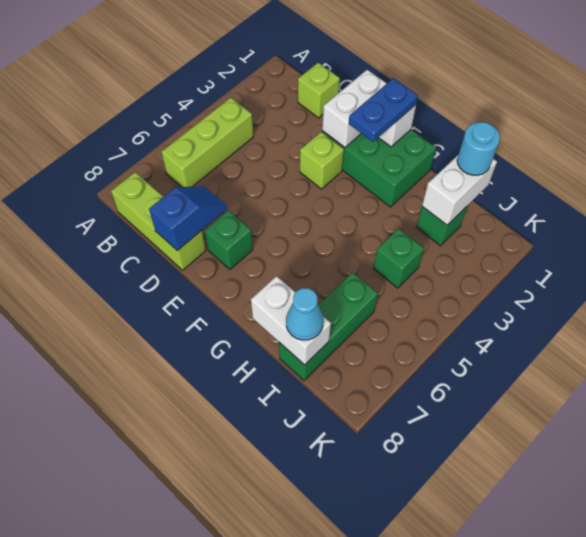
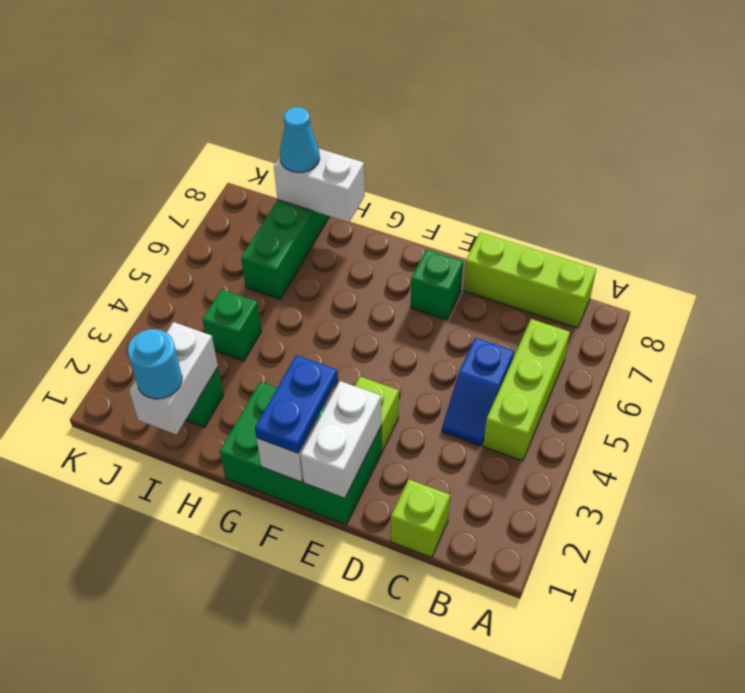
blue 1x2 slope [149,186,227,251] -> blue 1x2 slope moved to [442,338,514,446]

